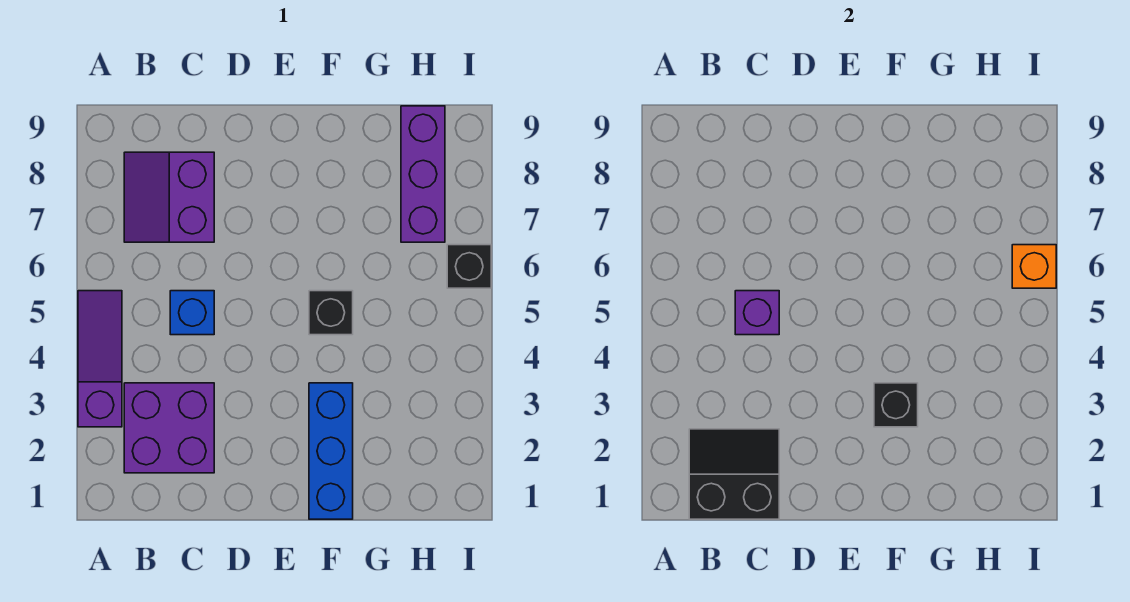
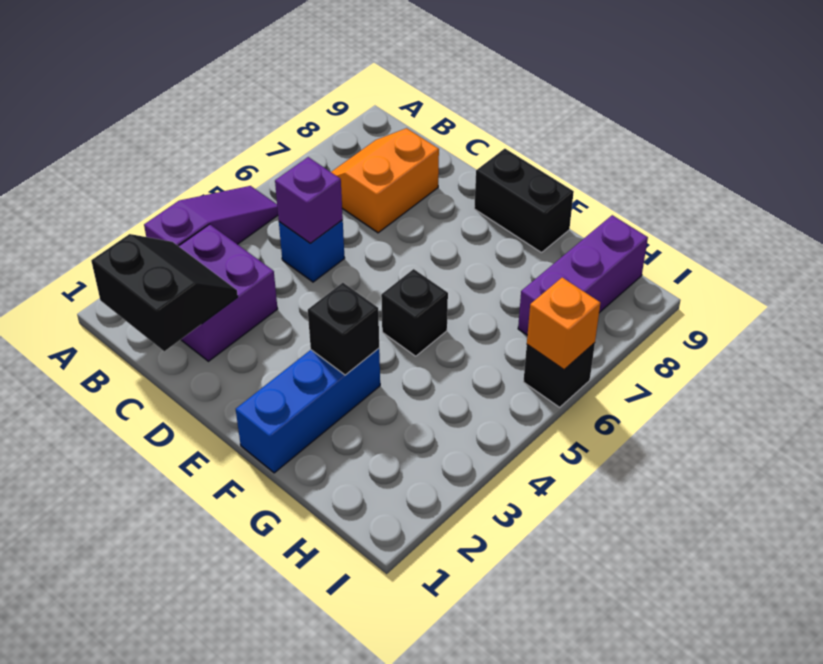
purple 2x2 slope [124,152,214,242] -> orange 2x2 slope [331,128,439,233]
none -> black 1x2 brick [474,149,574,253]

